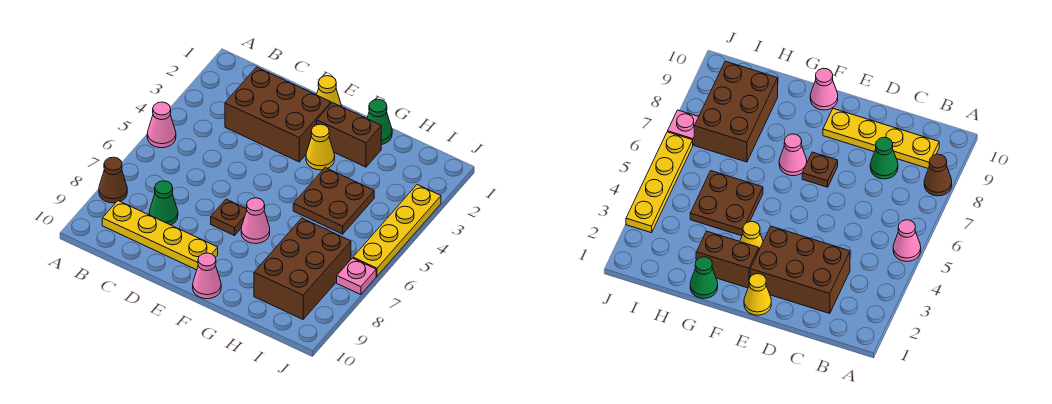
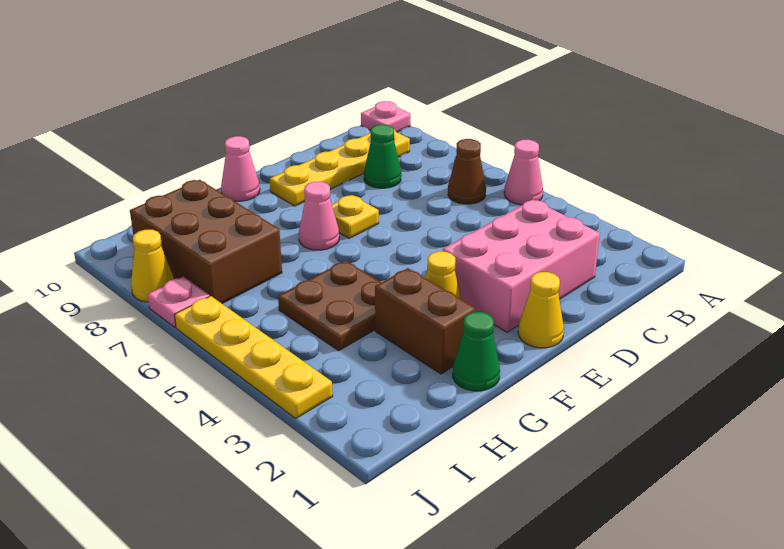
brown 1x1 cone [99,157,127,203] -> brown 1x1 cone moved to [448,139,486,204]
none -> pink 1x1 plate [361,101,410,132]
brown 2x3 brick [225,67,331,162] -> pink 2x3 brick [443,199,600,332]
brown 1x1 plate [211,199,247,236] -> yellow 1x1 plate [332,195,379,238]
brown 1x2 brick [317,103,381,167] -> brown 1x2 brick turned to [375,268,475,374]
none -> yellow 1x1 cone [131,230,174,302]

